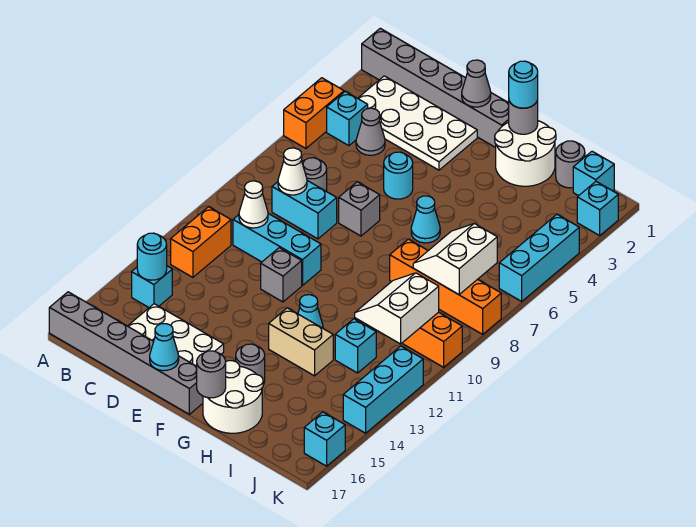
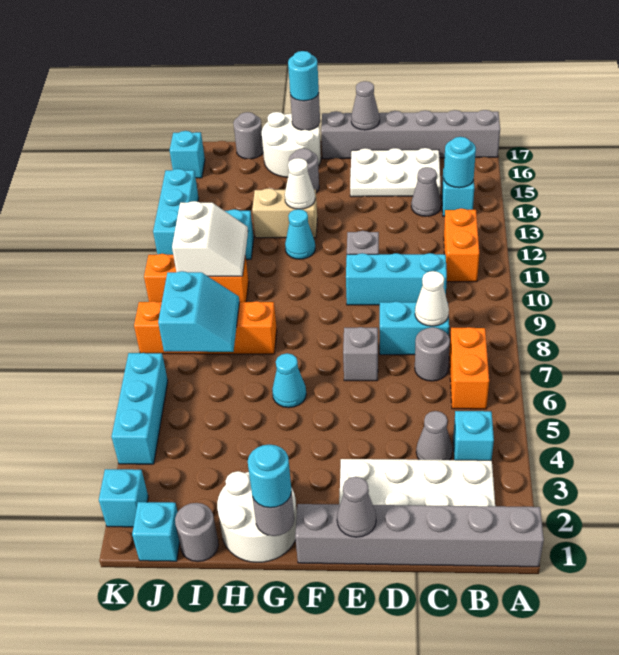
orange 1x2 brick [284,78,344,148] -> orange 1x2 brick moved to [449,327,489,409]
white 1x1 cone [239,181,268,228] -> white 1x1 cone moved to [285,158,315,209]
none -> grey 1x1 cone [411,167,441,216]
cyan 1x1 round brick [384,152,413,199] -> cyan 1x1 round brick moved to [288,51,319,101]
cyan 1x1 cone [150,324,179,371] -> grey 1x1 cone [351,81,380,130]
white 2x2 slope [413,224,497,295] -> cyan 2x2 slope [158,271,240,352]
none -> grey 1x1 round brick [233,112,263,159]

